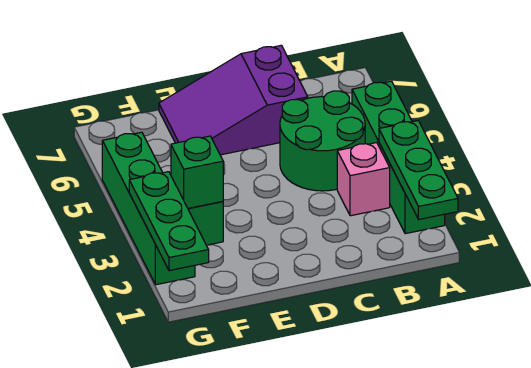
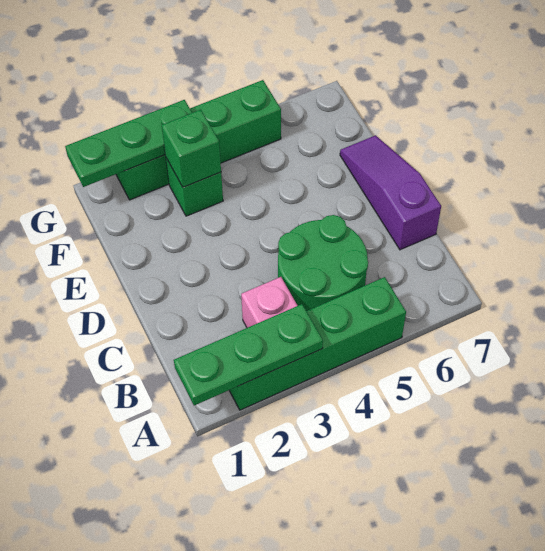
purple 2x3 slope [159,45,308,155] -> purple 1x3 slope [340,135,441,250]

